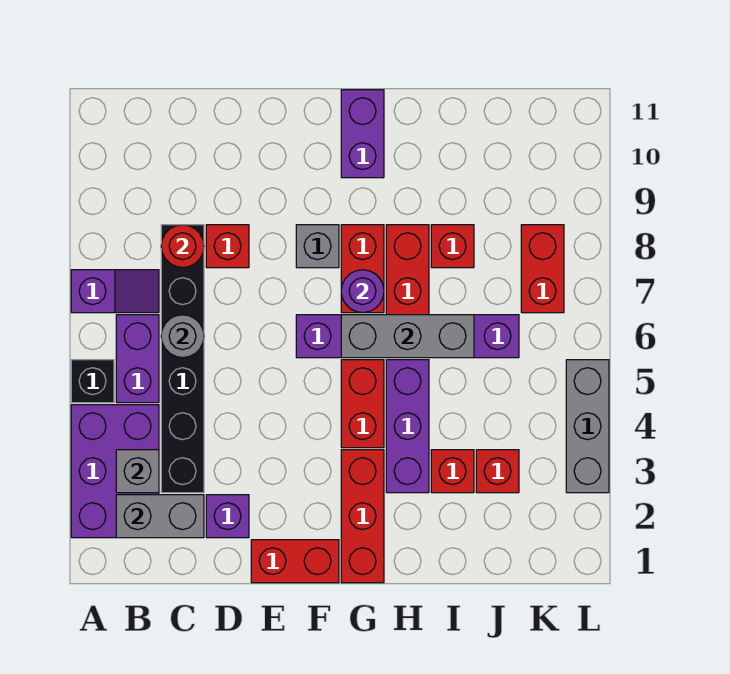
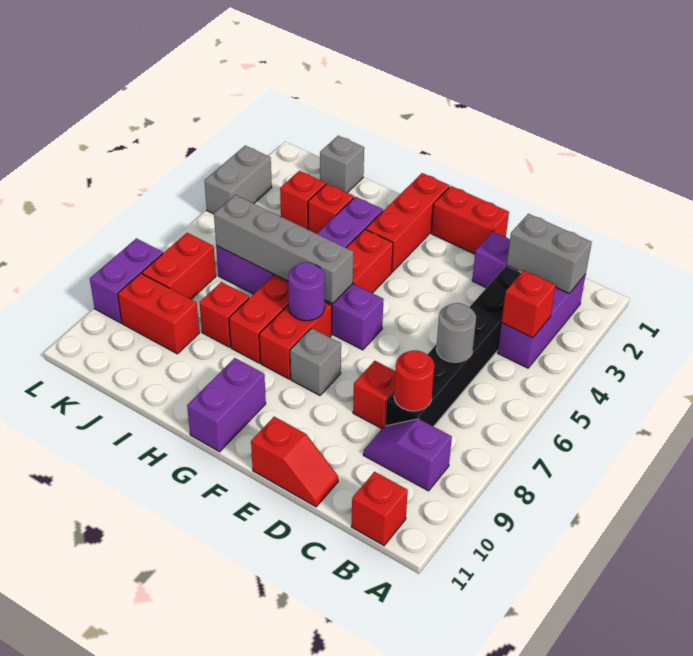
purple 2x3 brick [71,405,159,538] -> purple 1x3 brick [498,274,586,368]
black 1x1 brick [71,360,114,403] -> none
purple 1x2 slope [71,270,159,313] -> purple 1x2 slope moved to [363,419,452,491]
grey 1x1 brick [116,450,159,493] -> grey 1x1 brick moved to [320,136,364,193]
none -> red 1x1 brick [502,270,556,338]
purple 1x2 brick [116,315,159,403] -> purple 1x2 brick moved to [90,239,163,323]
none -> red 1x1 brick [351,472,408,545]
none -> red 1x2 slope [251,417,338,507]
grey 1x3 brick [341,315,474,358] -> grey 1x4 brick [214,195,354,304]
none -> red 1x2 brick [118,273,200,354]
grey 1x3 brick [566,360,609,493] -> grey 1x2 brick [205,146,272,214]

